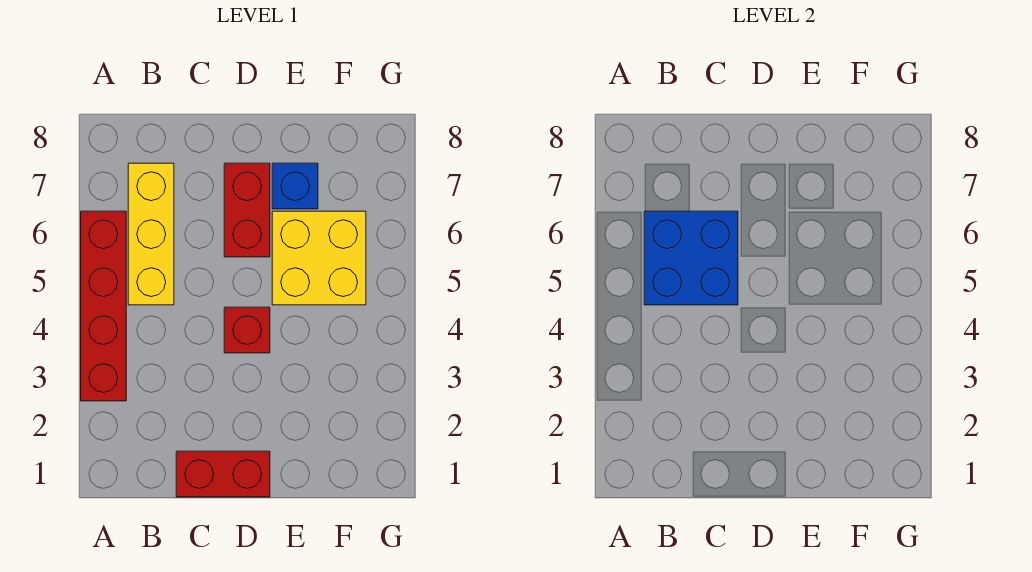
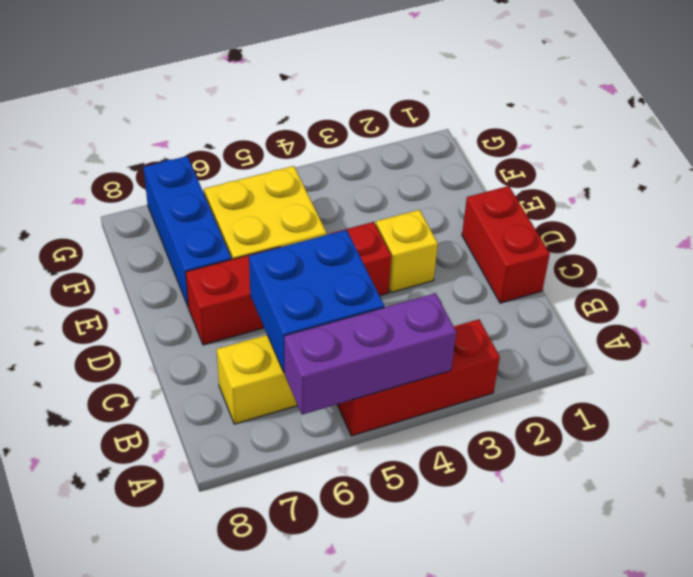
red 1x4 brick [81,211,126,401] -> red 1x3 brick [337,319,500,436]
none -> purple 1x3 brick [284,293,456,415]
none -> yellow 1x1 brick [376,210,438,293]
blue 1x1 brick [272,163,318,209] -> blue 1x3 brick [143,156,231,308]

